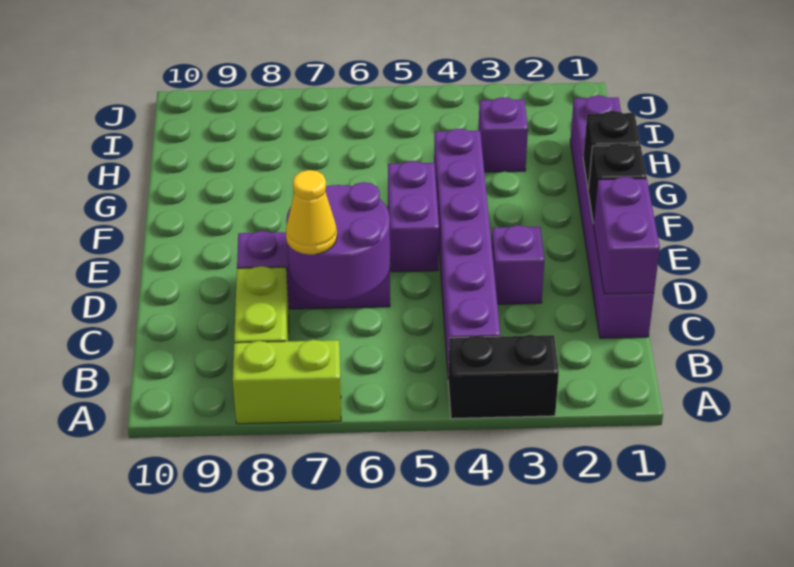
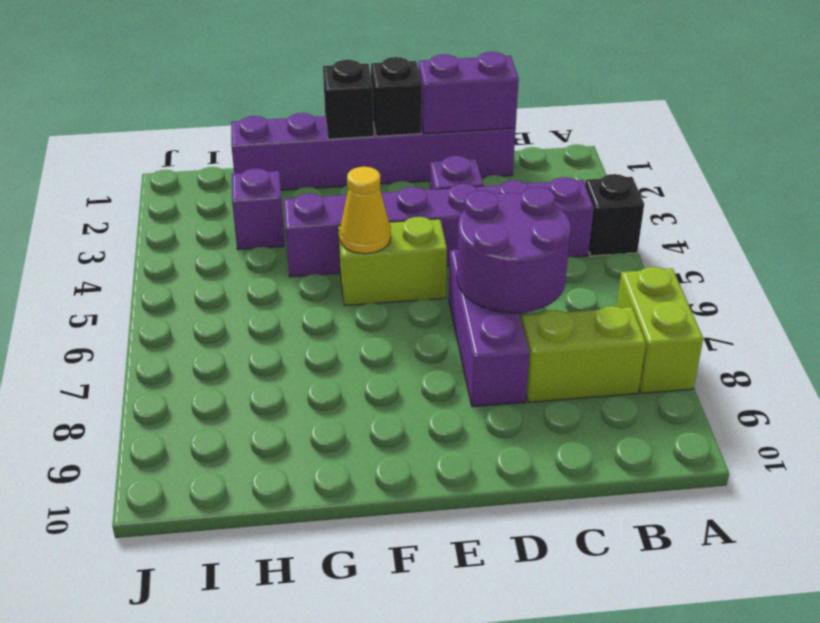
black 1x2 brick [448,335,559,419] -> black 1x1 brick [585,174,644,256]
yellow 1x1 cone [286,170,337,255] -> yellow 1x1 cone moved to [340,167,391,254]
purple 1x2 brick [388,161,439,272] -> lime 1x2 brick [338,217,447,306]

